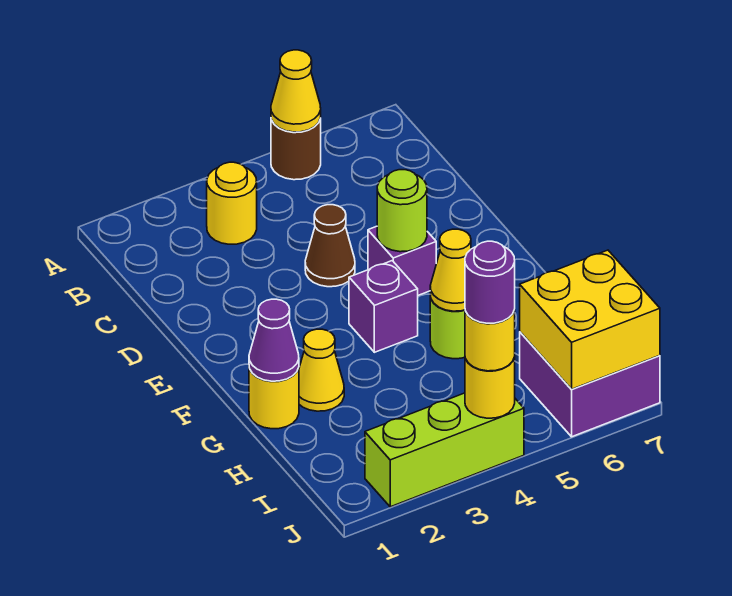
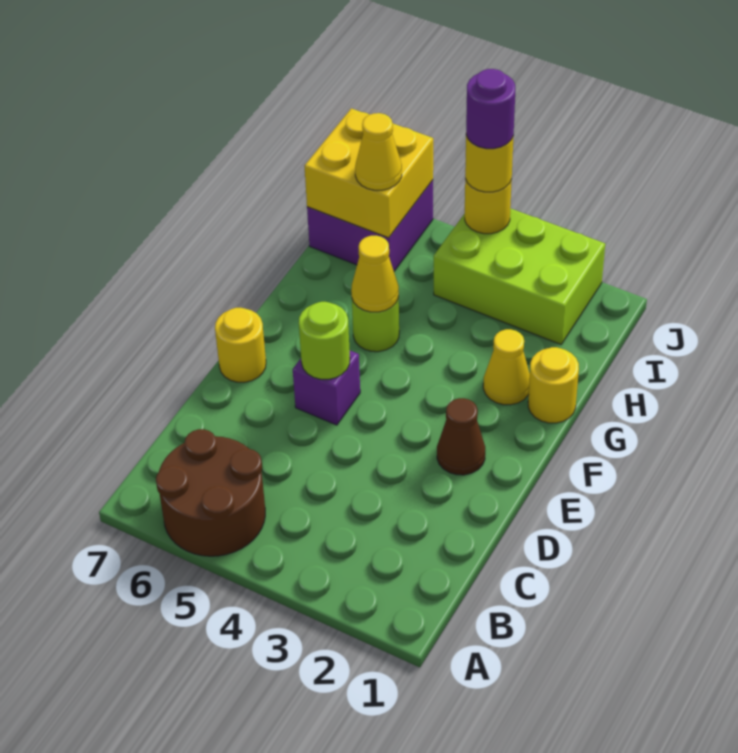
brown 1x1 round brick [271,119,321,180] -> brown 2x2 round brick [156,429,265,556]
yellow 1x1 cone [271,50,321,132] -> yellow 1x1 cone moved to [355,113,402,190]
yellow 1x1 round brick [207,162,257,244] -> yellow 1x1 round brick moved to [215,308,266,382]
brown 1x1 cone [305,205,355,287] -> brown 1x1 cone moved to [437,398,485,475]
purple 1x1 brick [349,261,418,352] -> none
purple 1x1 cone [249,299,299,381] -> none
lime 1x3 brick [365,393,524,507] -> lime 2x3 brick [434,208,605,344]

